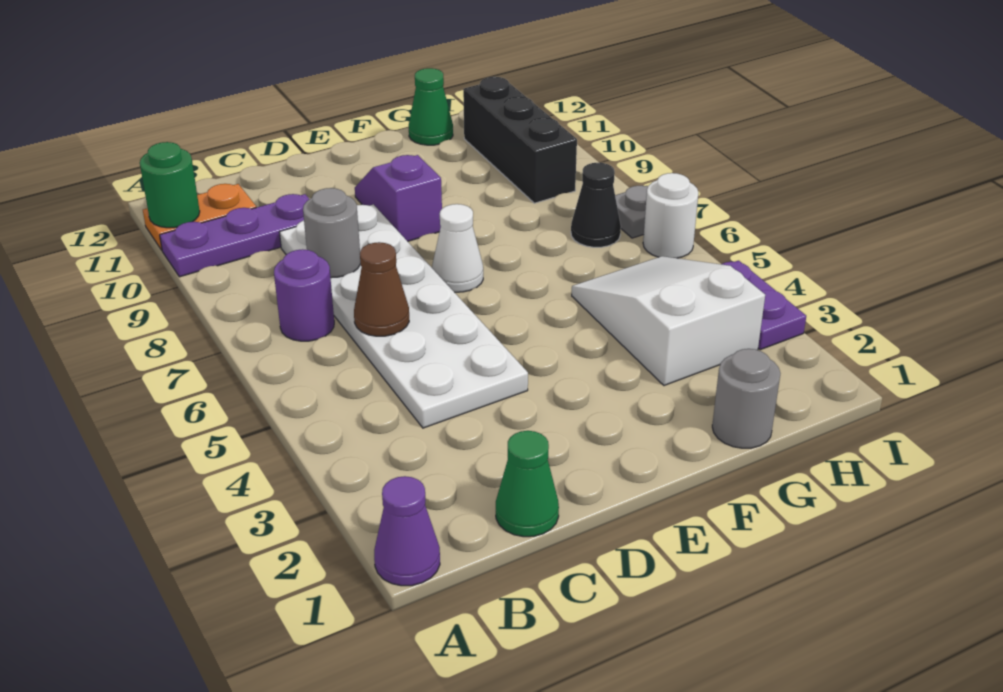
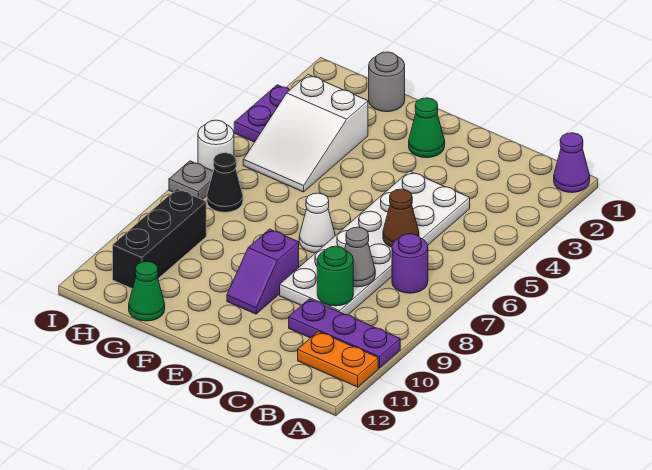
green 1x1 round brick [140,142,200,228] -> green 1x1 round brick moved to [317,246,353,306]
green 1x1 cone [496,431,559,537] -> green 1x1 cone moved to [409,98,445,158]
grey 1x1 round brick [303,188,360,278] -> grey 1x1 cone [345,227,375,287]

